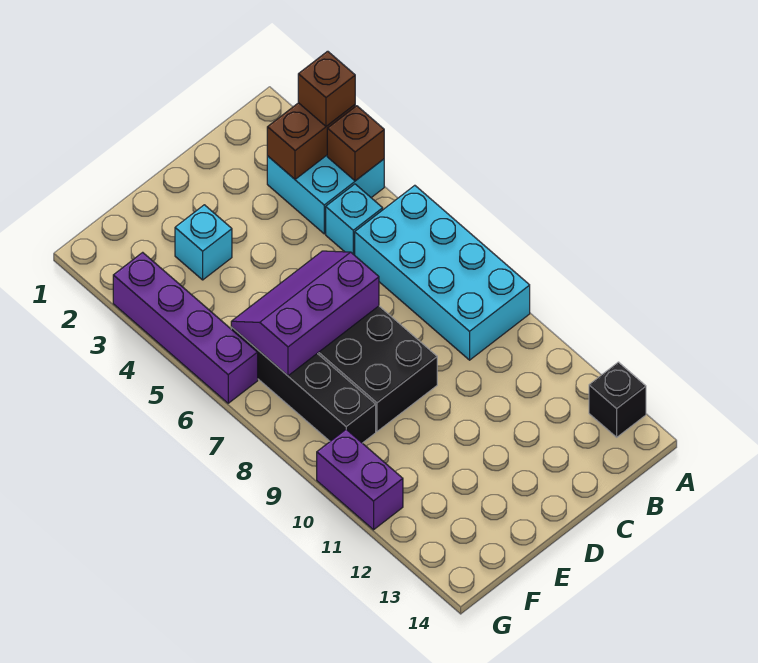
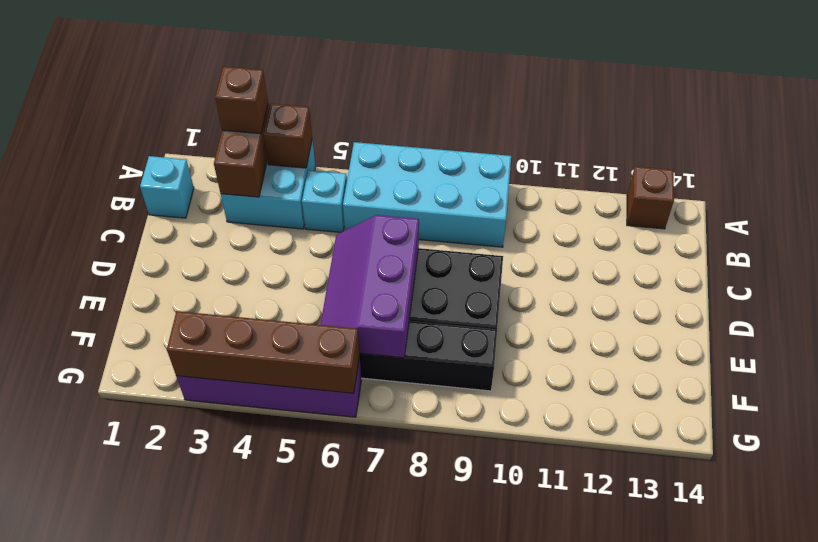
black 1x1 brick [589,362,646,437] -> brown 1x1 brick [627,167,674,229]
cyan 1x1 brick [175,205,232,280] -> cyan 1x1 brick moved to [140,156,194,218]
none -> brown 1x4 brick [167,311,360,393]
purple 1x2 brick [317,429,403,530] -> none

